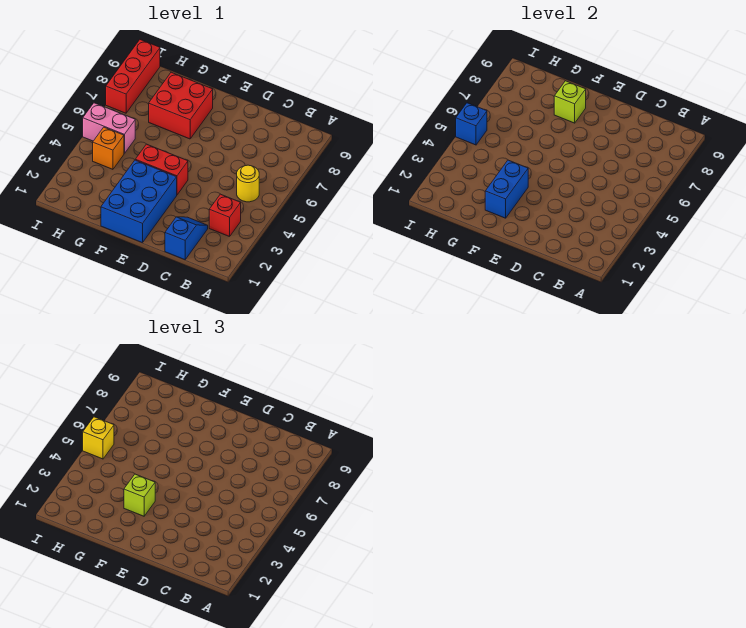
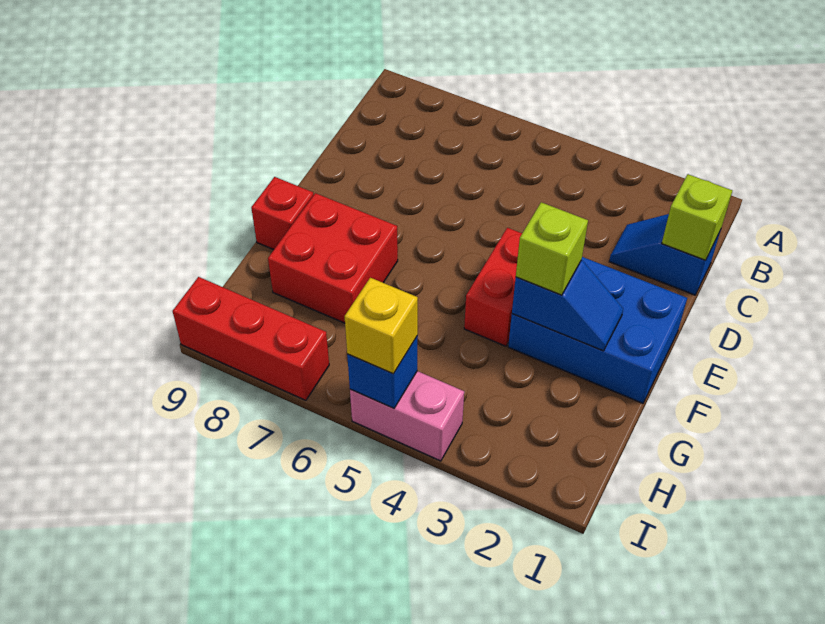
red 1x1 brick [209,194,241,237] -> red 1x1 brick moved to [251,177,313,250]
yellow 1x1 round brick [237,165,259,202] -> none
blue 1x2 brick [485,160,528,218] -> blue 1x2 slope [512,260,623,351]
lime 1x1 brick [554,81,586,123] -> lime 1x1 brick moved to [662,174,732,260]
orange 1x1 brick [93,127,124,169] -> none
pink 1x2 brick [83,103,135,154] -> pink 1x2 brick turned to [350,371,464,461]

